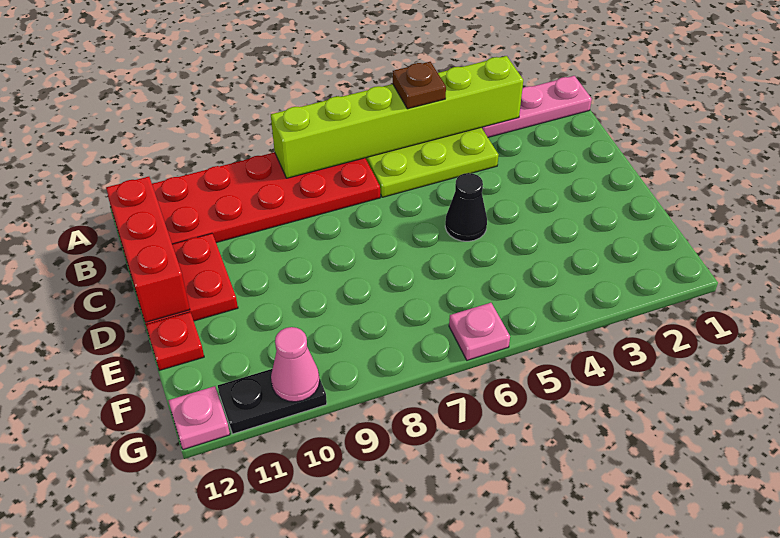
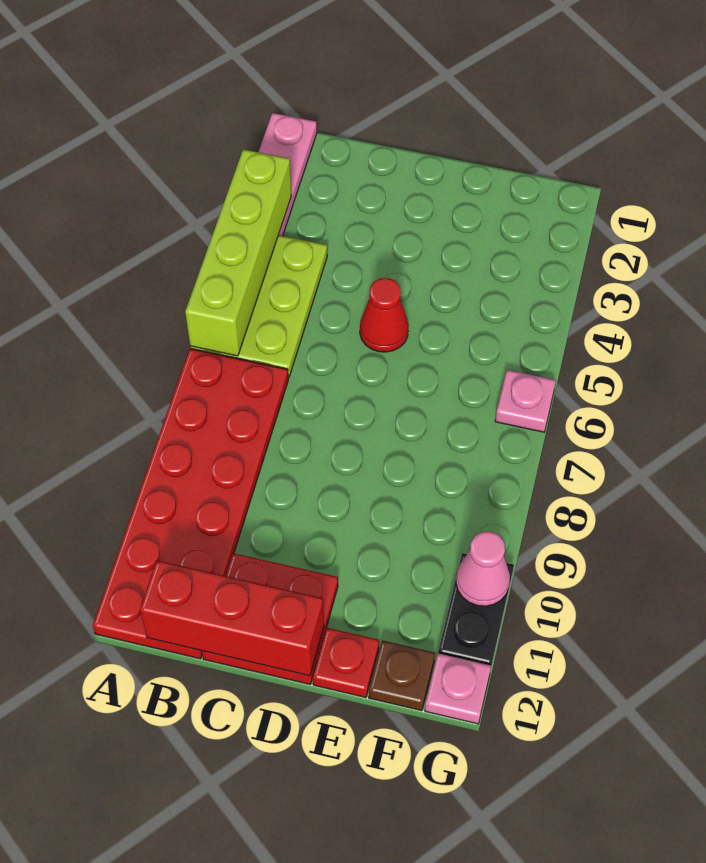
lime 1x6 brick [271,56,523,178] -> lime 1x4 brick [185,149,291,356]
brown 1x1 plate [393,62,446,109] -> brown 1x1 plate moved to [369,640,435,711]
black 1x1 cone [445,173,487,241] -> red 1x1 cone [360,278,409,352]

